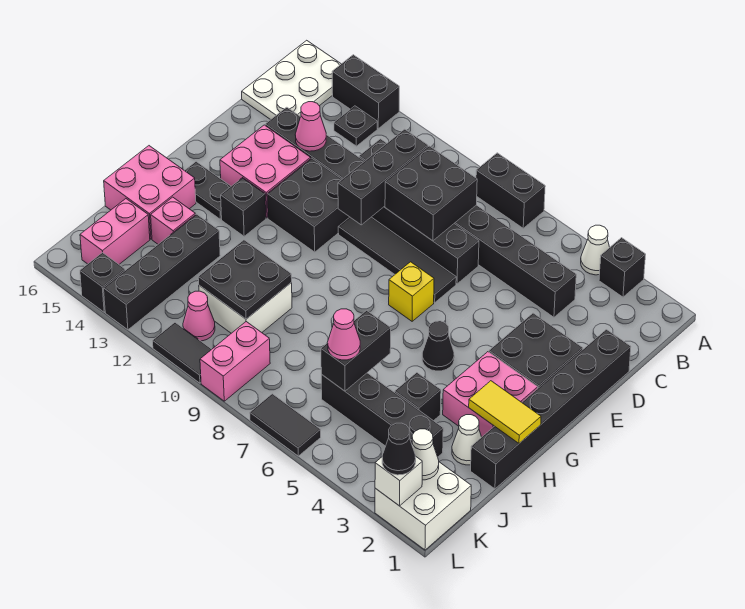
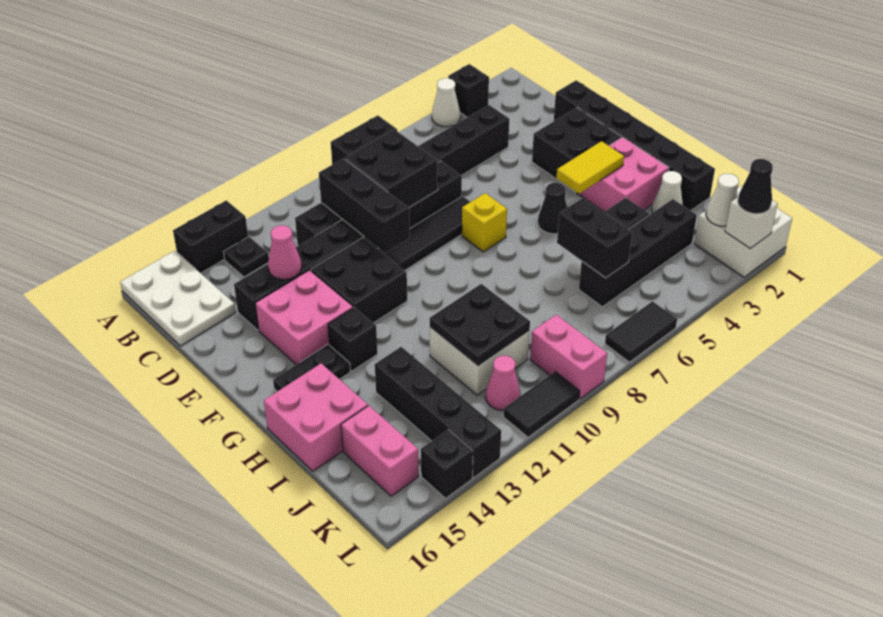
yellow 1x2 tile [469,381,541,443] -> yellow 1x2 tile moved to [556,141,624,194]
pink 1x1 brick [151,197,195,244] -> none
pink 1x1 cone [328,309,360,360] -> none

